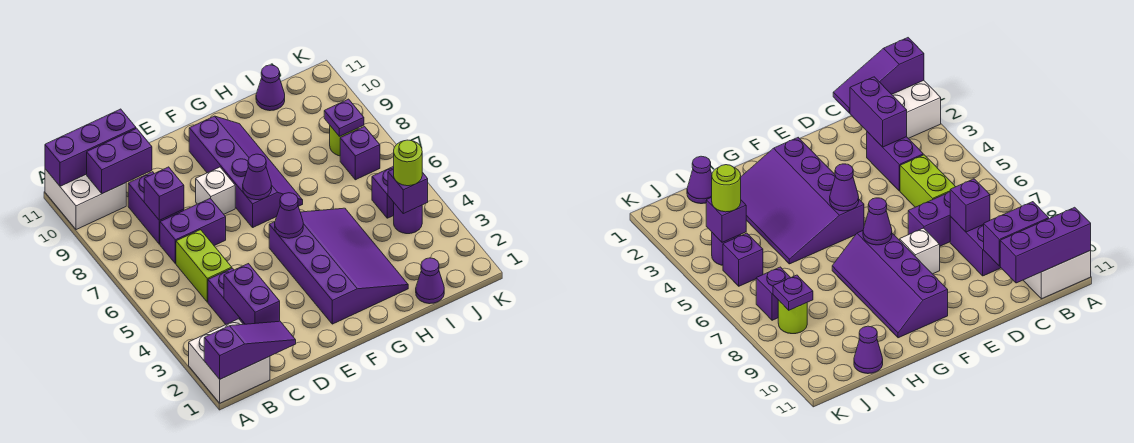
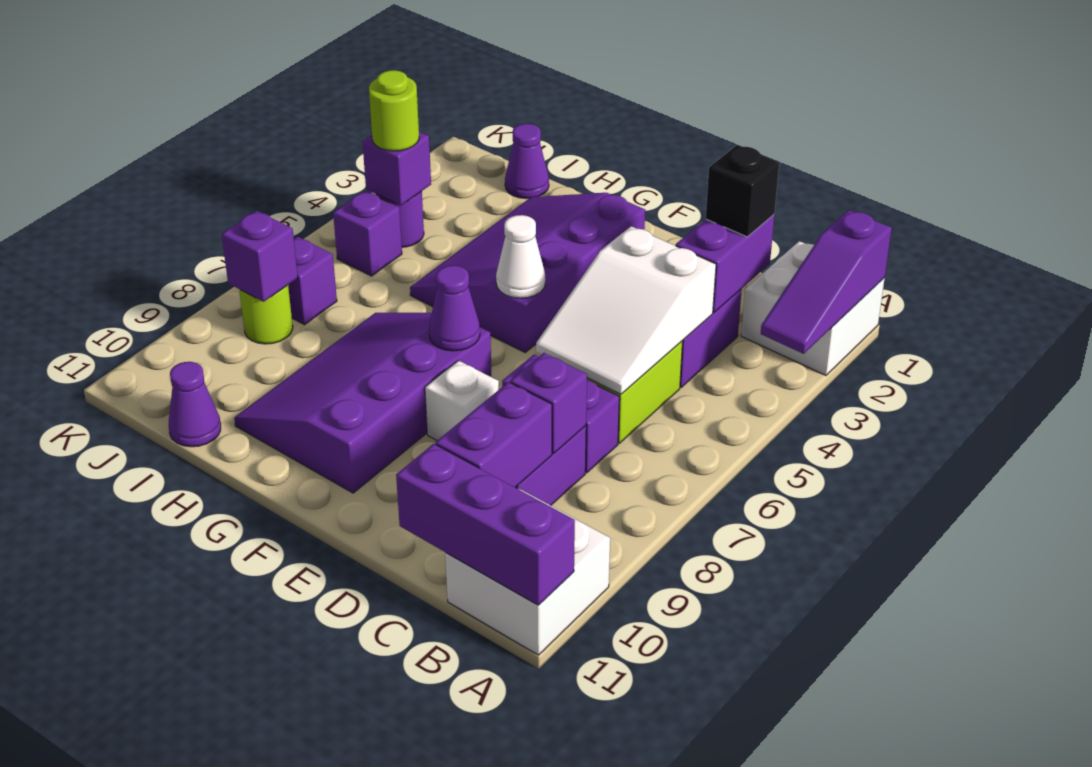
purple 1x3 slope [204,321,296,379] -> purple 1x3 slope turned to [761,210,892,354]
purple 1x2 brick [87,128,152,194] -> purple 1x2 brick turned to [436,382,552,487]
none -> black 1x1 brick [706,145,779,237]
none -> white 2x3 slope [536,226,716,394]
purple 1x1 cone [275,193,303,238] -> white 1x1 cone [496,215,545,298]
purple 2x4 slope [189,116,303,227] -> purple 3x4 slope [234,313,491,493]
purple 1x1 plate [324,99,364,136] -> purple 1x1 brick [222,211,298,302]

